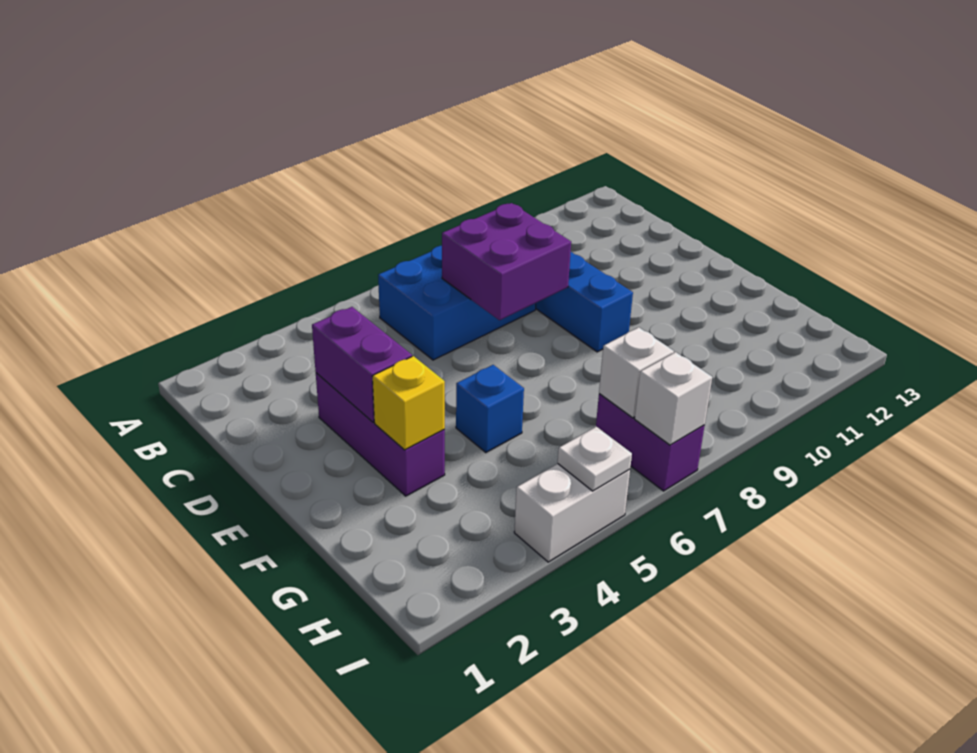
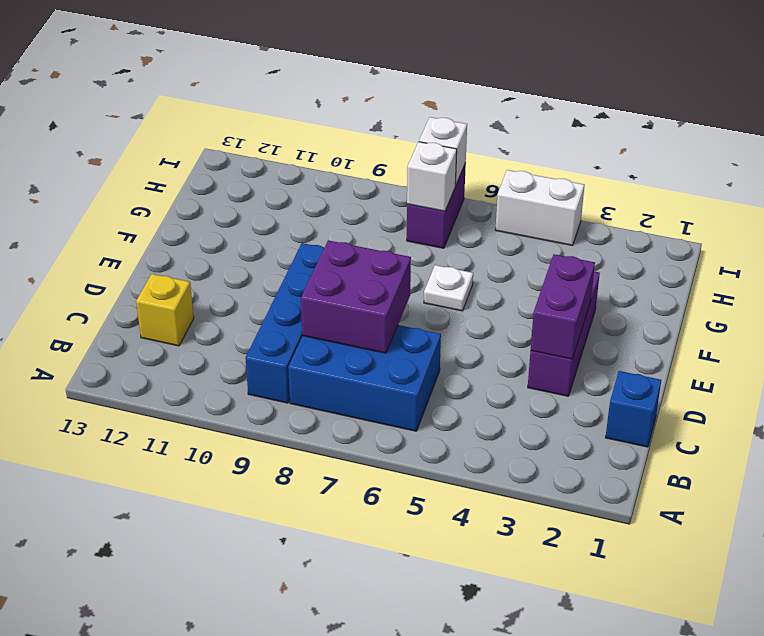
yellow 1x1 brick [372,356,445,450] -> yellow 1x1 brick moved to [136,274,194,346]
blue 1x1 brick [456,365,524,452] -> blue 1x1 brick moved to [605,371,661,447]
white 1x1 plate [558,427,632,491] -> white 1x1 plate moved to [424,265,473,311]

